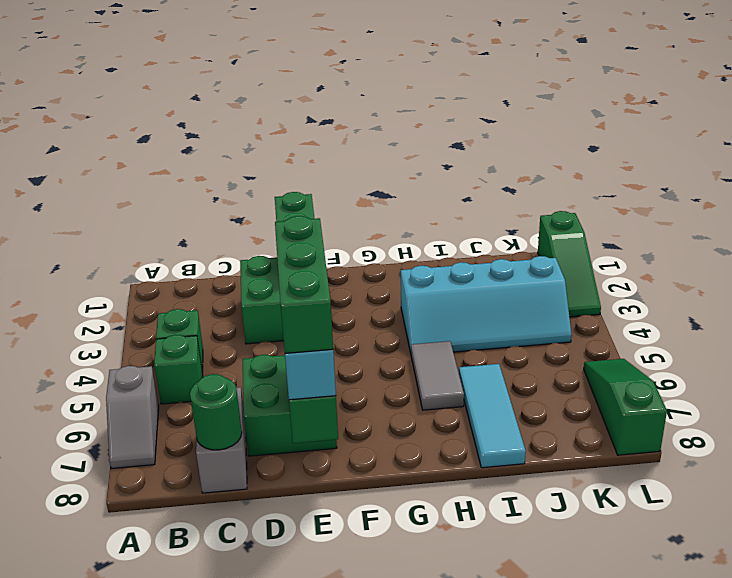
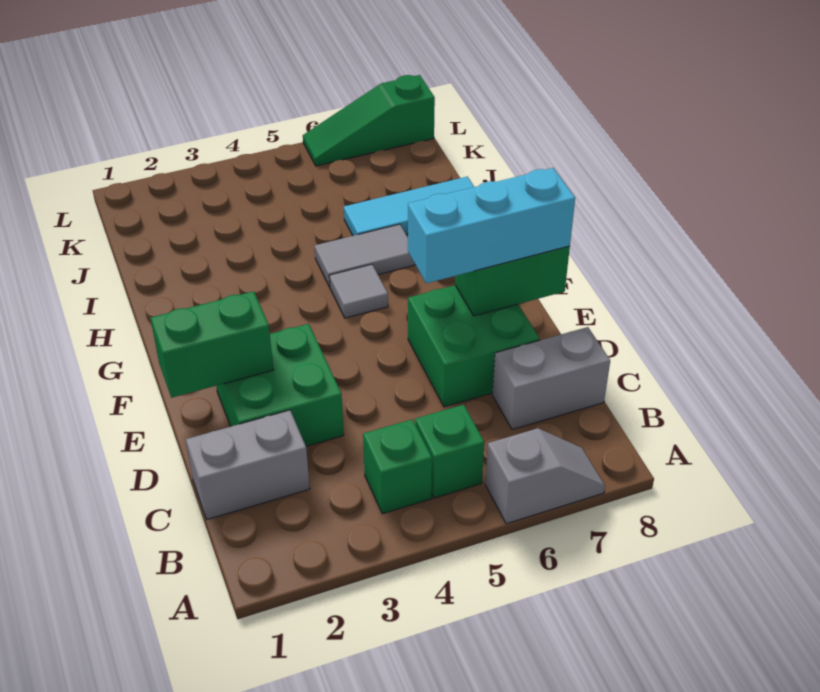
none -> grey 1x2 brick [186,410,310,519]
green 1x1 round brick [190,374,242,450] -> none
green 1x3 brick [275,216,333,353] -> none
none -> grey 1x1 tile [329,264,388,318]
cyan 2x4 slope [401,256,572,353] -> none
green 1x3 slope [538,211,601,317] -> none

